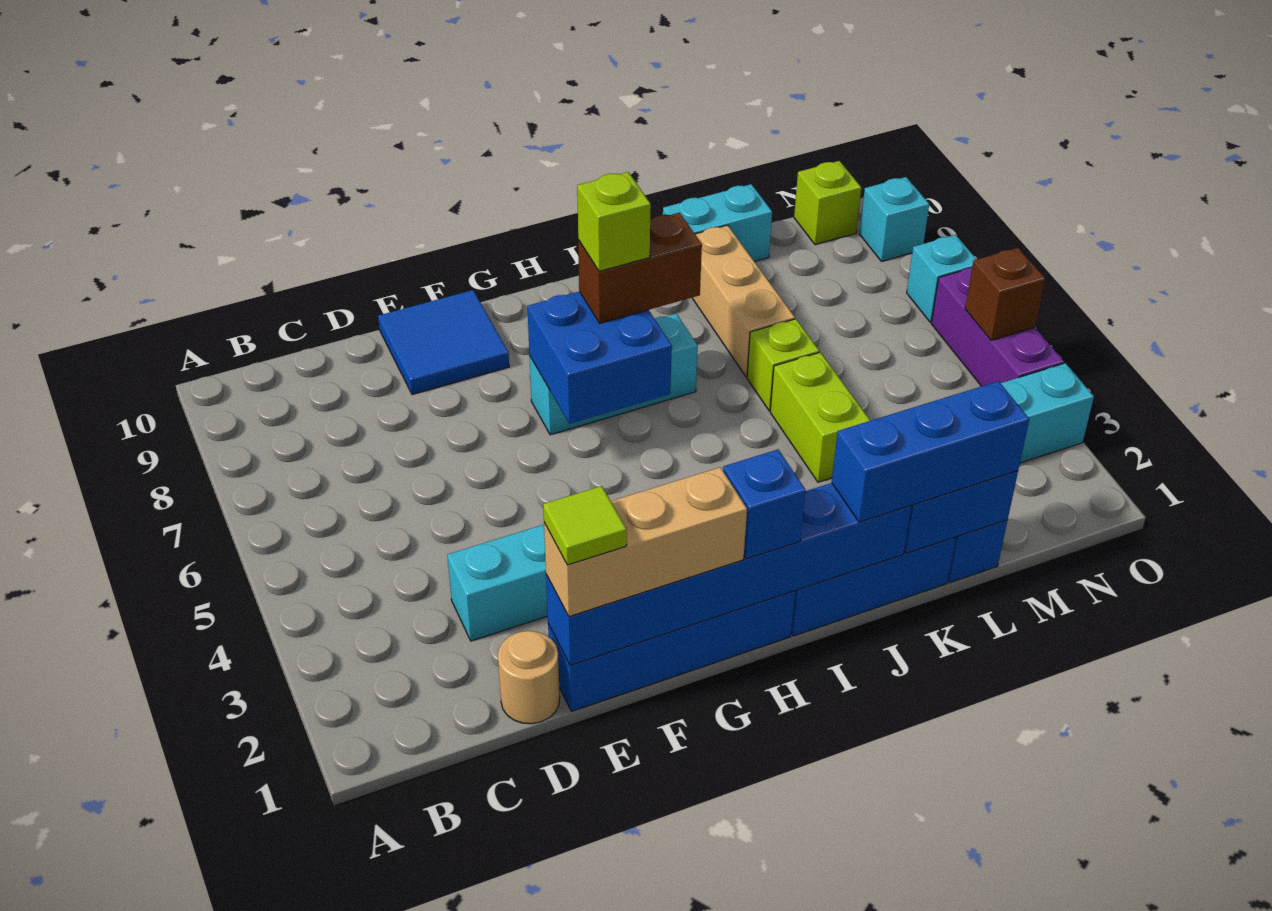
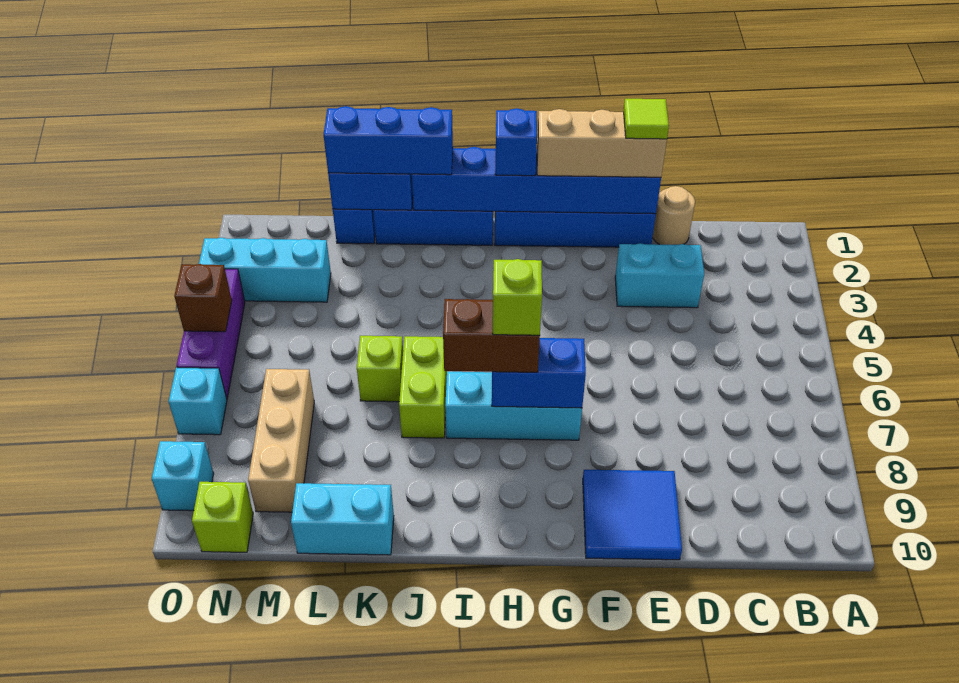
blue 2x2 brick [527,291,672,424] -> blue 1x2 brick [492,338,586,408]
lime 1x2 brick [770,352,870,482] -> lime 1x2 brick moved to [399,336,447,438]
tan 1x3 brick [692,225,795,377] -> tan 1x3 brick moved to [248,369,314,512]

